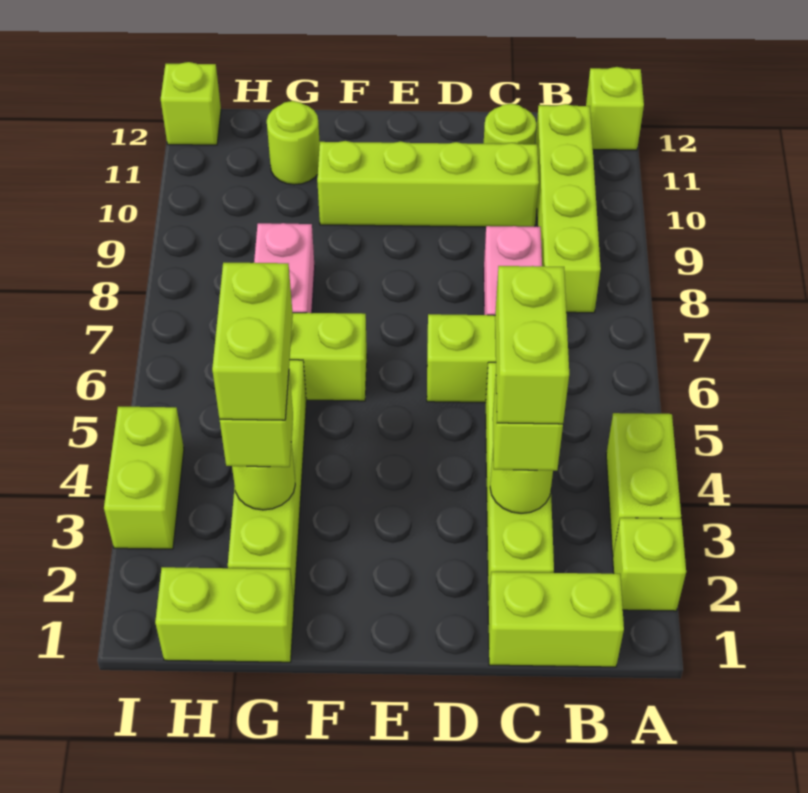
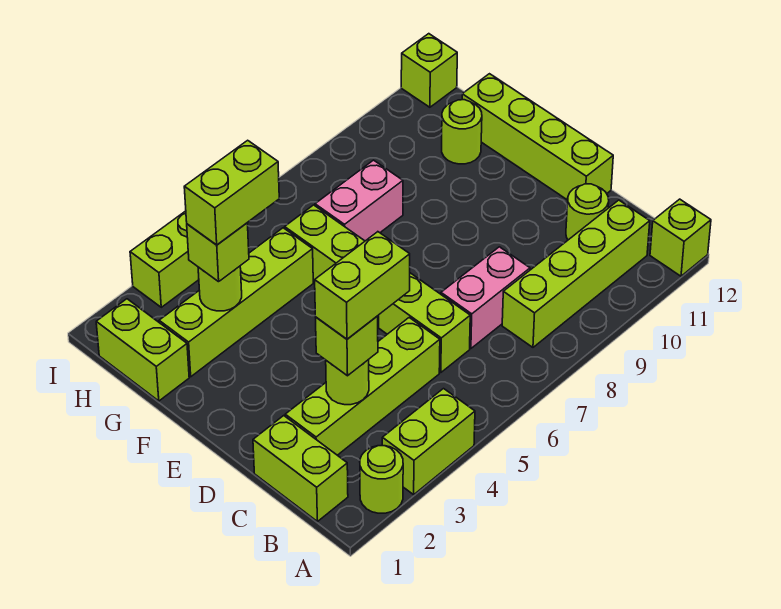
lime 1x1 brick [613,518,686,611] -> lime 1x1 round brick [360,446,403,513]
lime 1x4 brick [317,141,539,227] -> lime 1x4 brick moved to [462,74,613,200]

